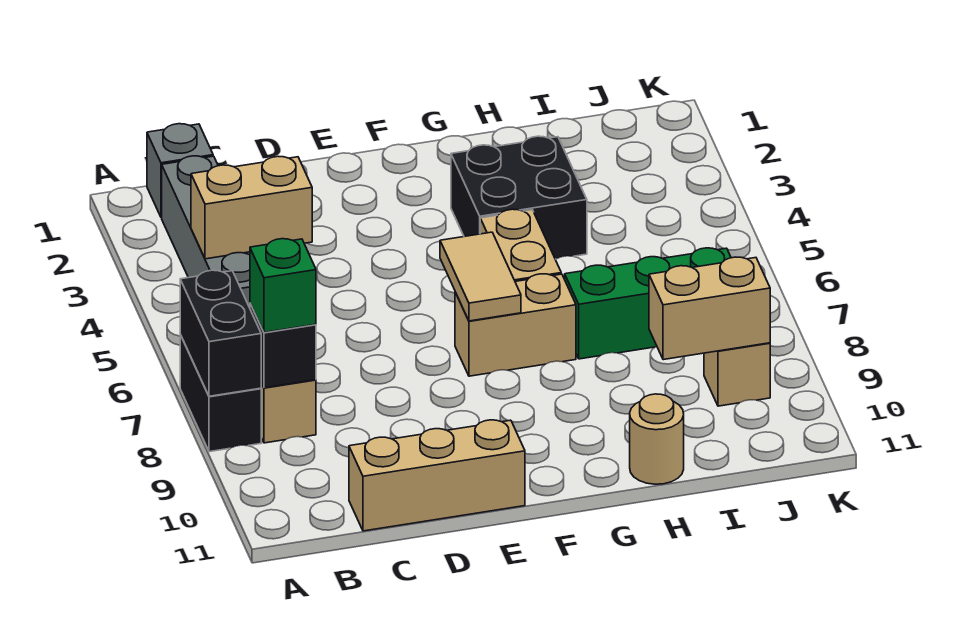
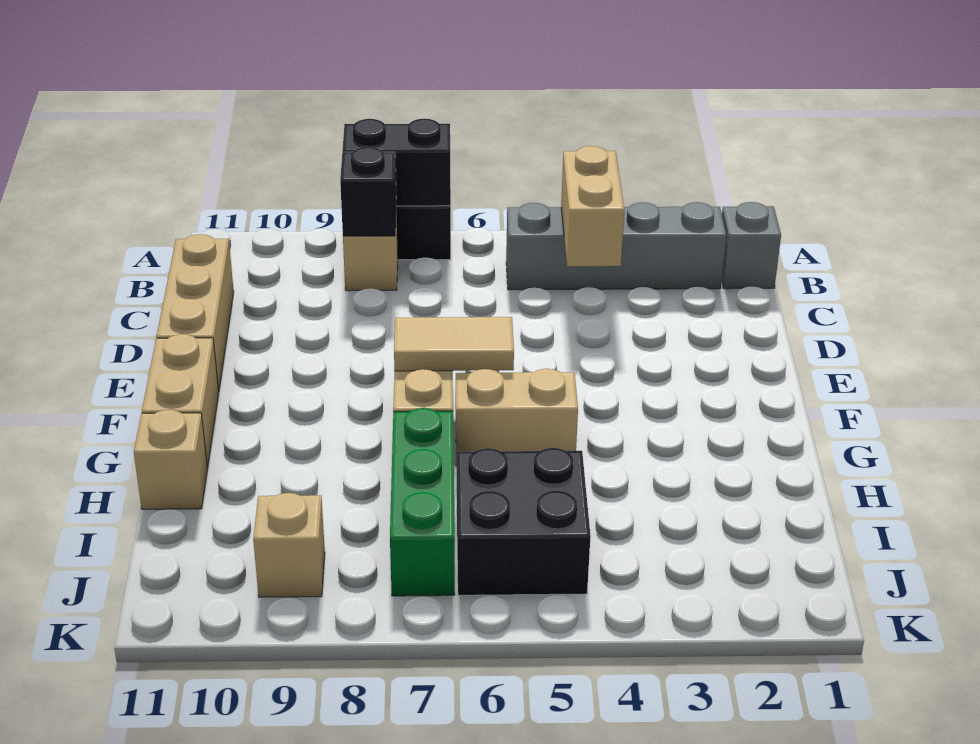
green 1x1 brick [250,239,316,332] -> none
black 2x2 brick [451,136,587,259] -> black 2x2 brick moved to [457,448,591,595]
tan 1x1 round brick [630,394,684,484] -> tan 1x1 brick [134,410,208,509]
tan 1x2 brick [649,257,770,360] -> tan 1x2 brick moved to [142,334,219,468]

